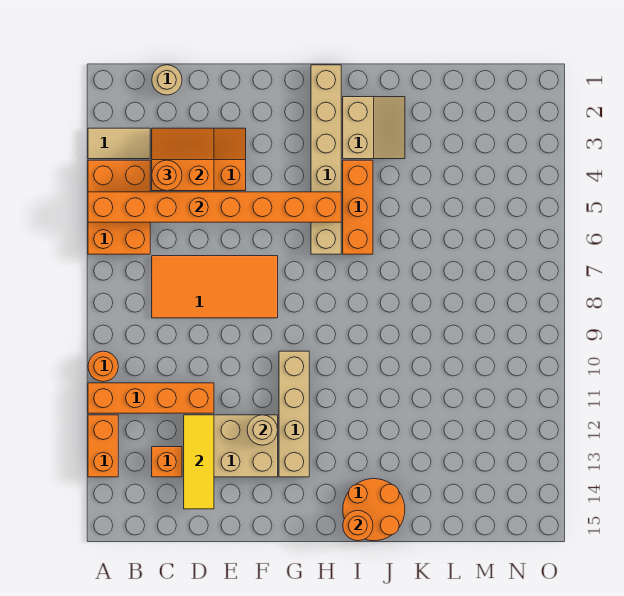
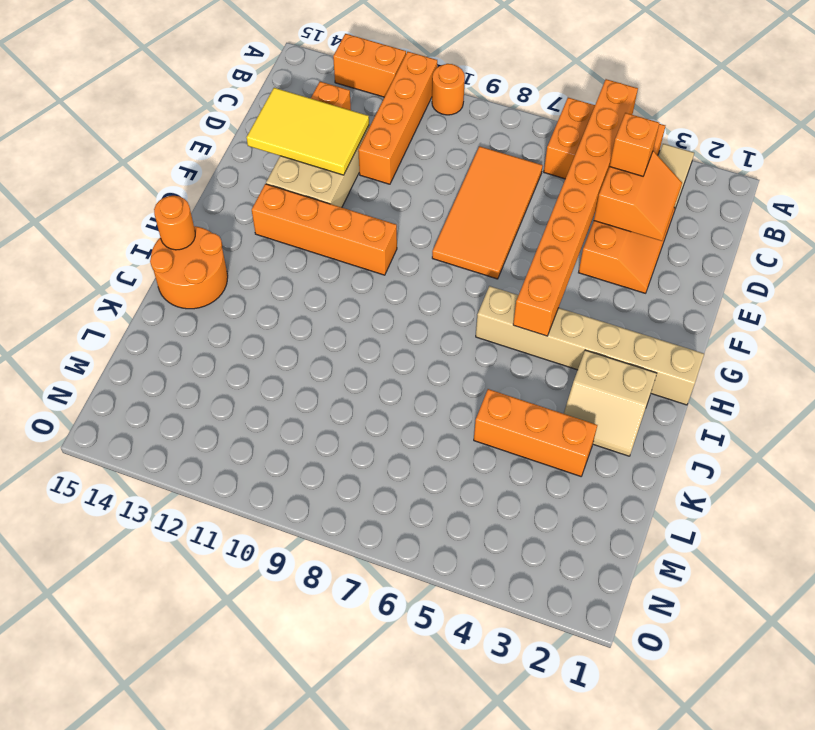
tan 1x1 round brick [152,65,182,95] -> none
orange 1x1 round brick [152,160,182,191] -> orange 1x1 brick [610,113,659,176]
yellow 1x3 tile [184,415,214,509] -> yellow 2x3 tile [246,88,369,175]
tan 1x1 round brick [247,415,278,445] -> none
tan 1x4 brick [279,351,309,477] -> orange 1x4 brick [252,184,397,275]
orange 1x3 brick [343,160,373,254] -> orange 1x3 brick moved to [474,389,597,476]

